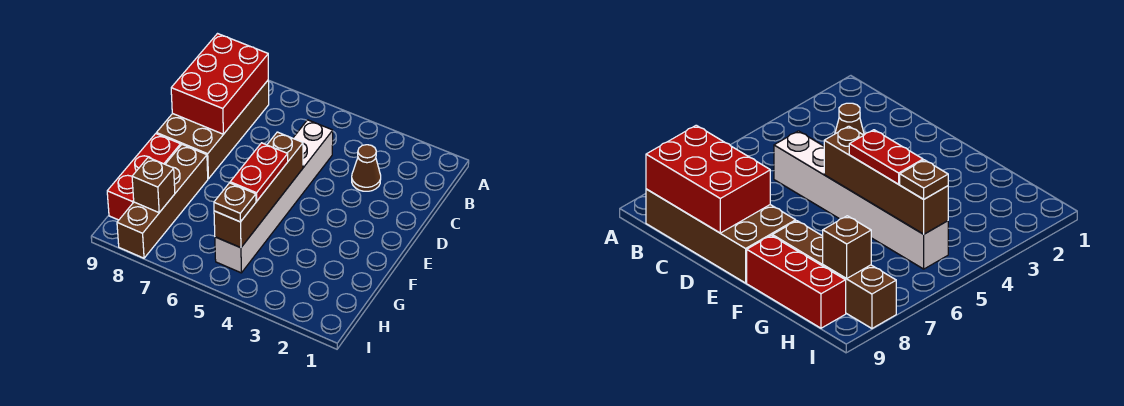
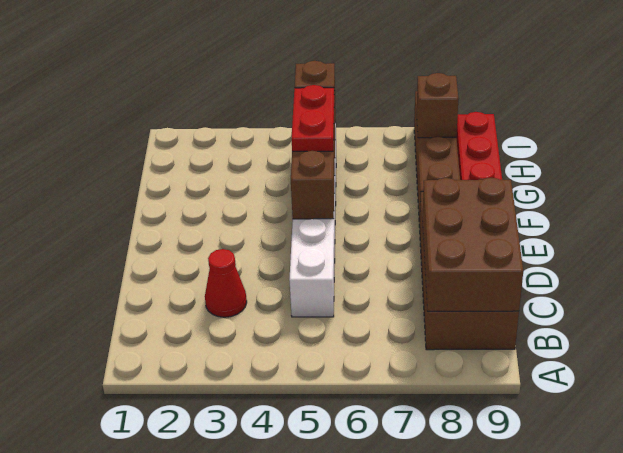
red 2x3 brick [171,34,268,134] -> brown 2x3 brick [422,178,523,311]
brown 1x1 cone [352,145,381,191] -> red 1x1 cone [205,249,247,317]

